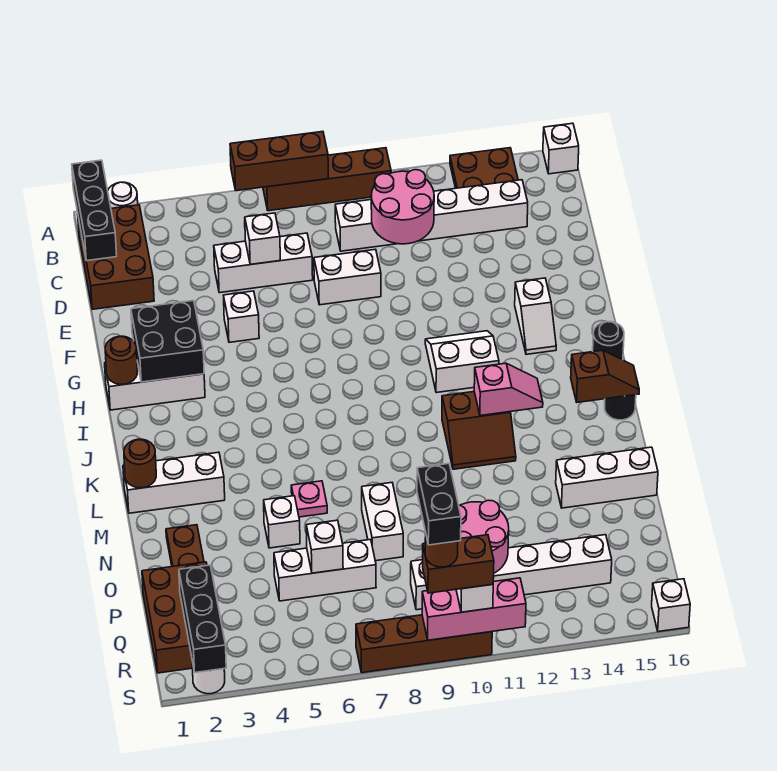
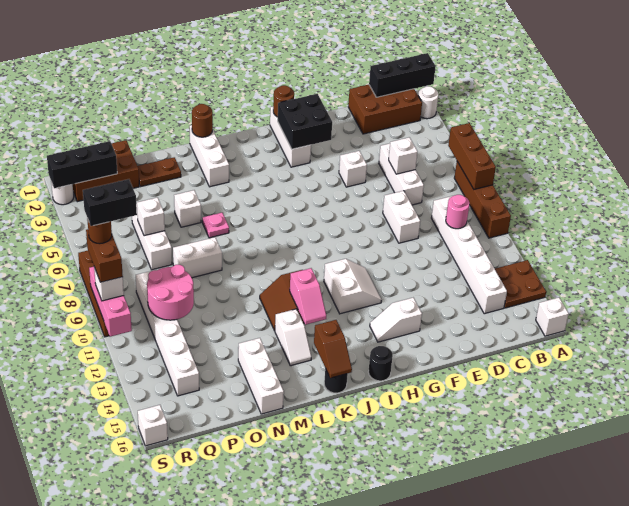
pink 2x2 round brick [371,170,434,244] -> pink 1x1 round brick [446,195,470,229]
none -> white 1x2 slope [275,309,311,366]

